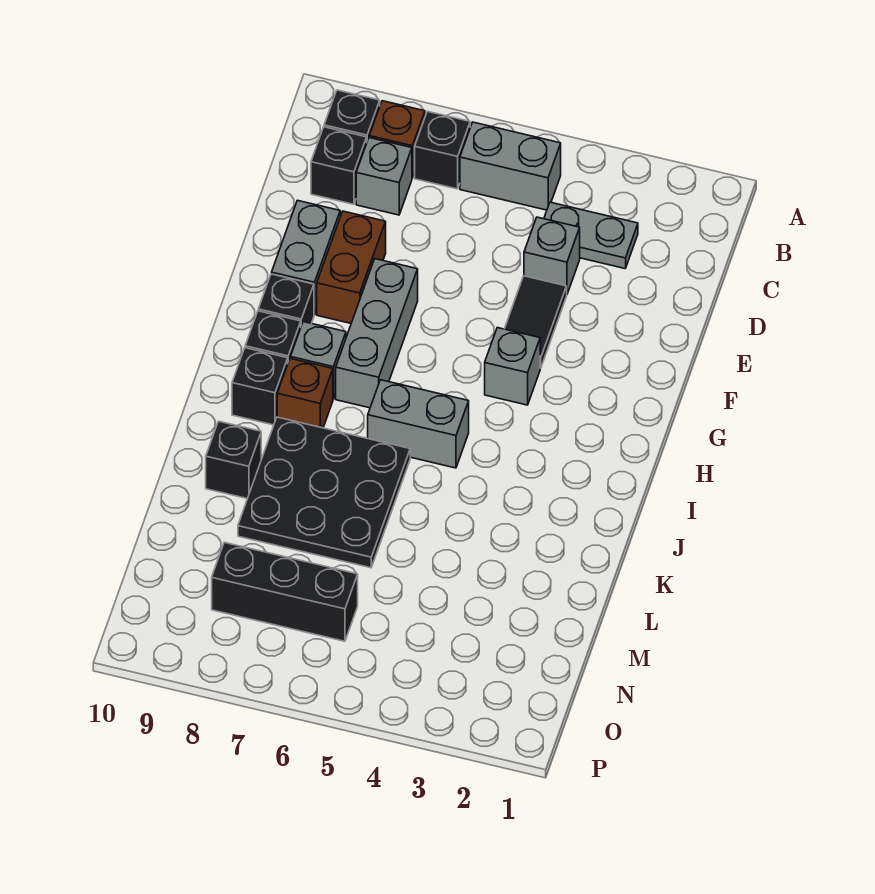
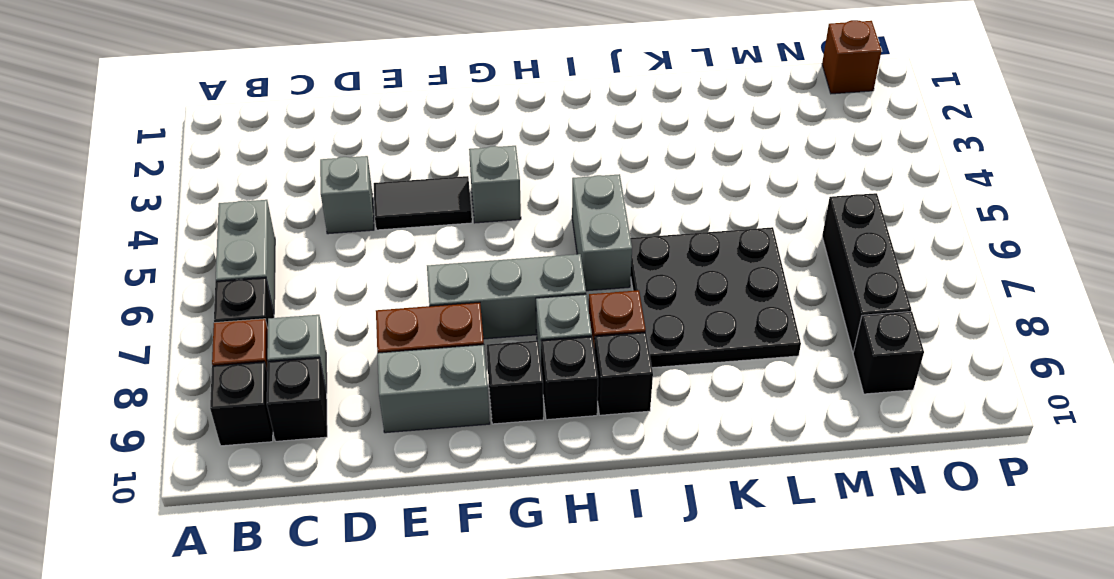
grey 1x2 plate [544,202,638,268] -> none
black 1x1 brick [206,421,261,499] -> black 1x1 brick moved to [853,311,924,394]
none -> brown 1x1 brick [822,20,882,94]

